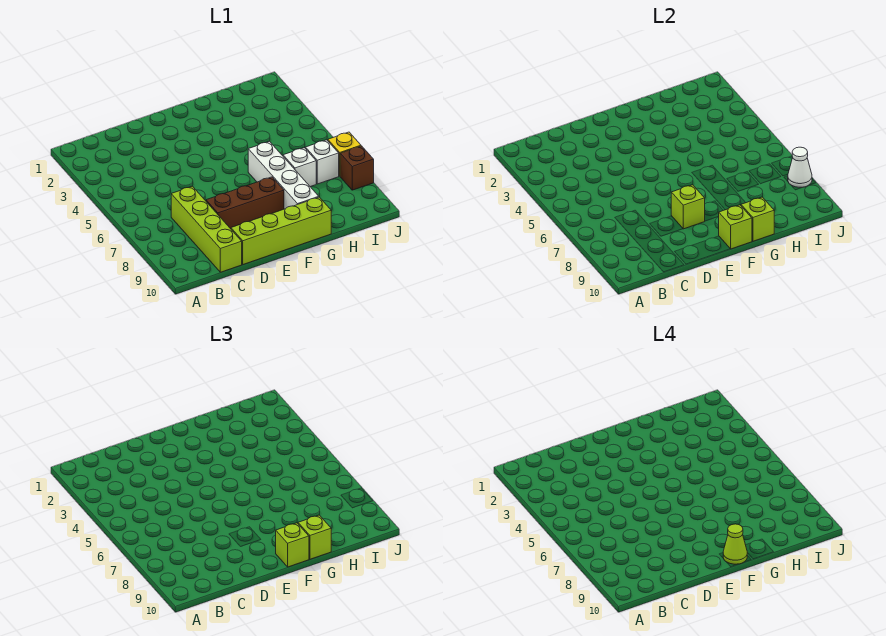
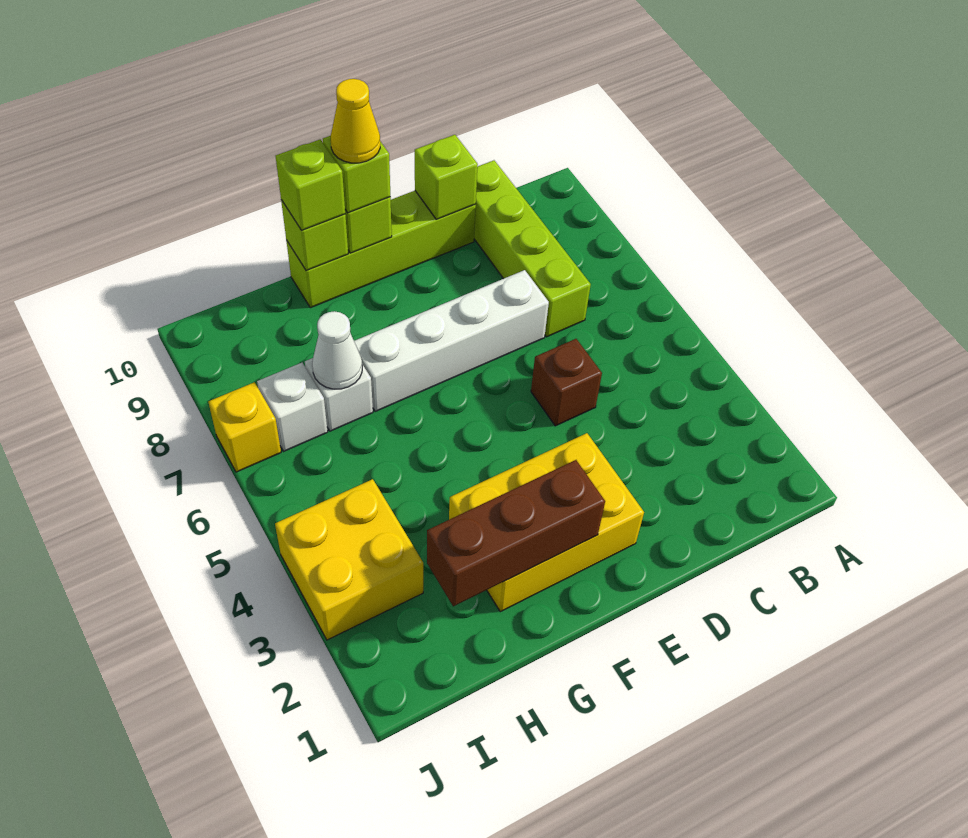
brown 1x3 brick [206,177,284,229] -> brown 1x3 brick moved to [427,460,605,606]
none -> yellow 2x3 brick [449,433,644,612]
lime 1x1 brick [671,185,705,229] -> lime 1x1 brick moved to [415,135,478,219]
lime 1x1 cone [723,524,747,564] -> yellow 1x1 cone [331,79,380,163]
white 1x4 brick [248,141,319,209] -> white 1x4 brick turned to [354,270,549,412]
none -> yellow 2x2 brick [275,479,423,640]
brown 1x1 brick [340,146,374,190] -> brown 1x1 brick moved to [531,339,602,426]
white 1x1 cone [788,147,812,187] -> white 1x1 cone moved to [312,311,362,389]

